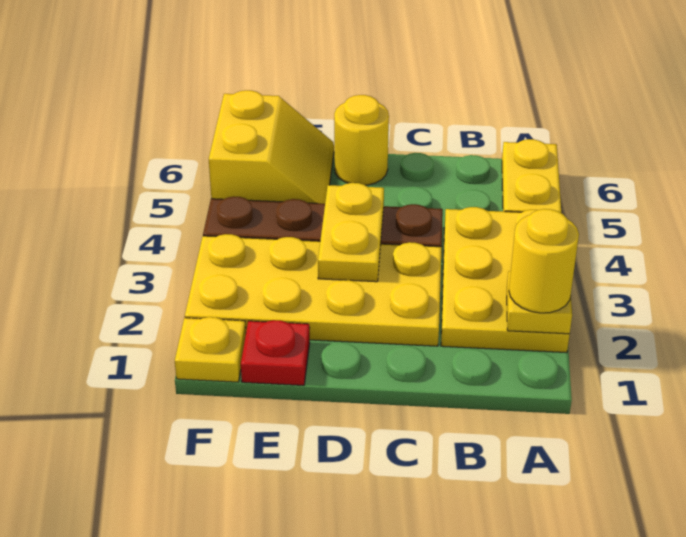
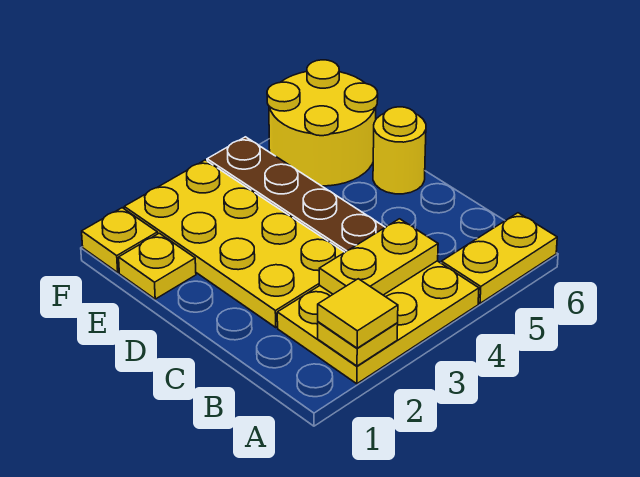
yellow 1x1 round brick [509,209,579,313] -> yellow 1x1 tile [318,279,398,348]
yellow 1x2 plate [318,183,384,282] -> yellow 1x2 plate moved to [319,219,438,295]
red 1x1 plate [241,320,310,385] -> yellow 1x1 plate [119,233,196,299]
yellow 2x2 slope [209,90,334,204] -> yellow 2x2 round brick [267,60,378,186]

